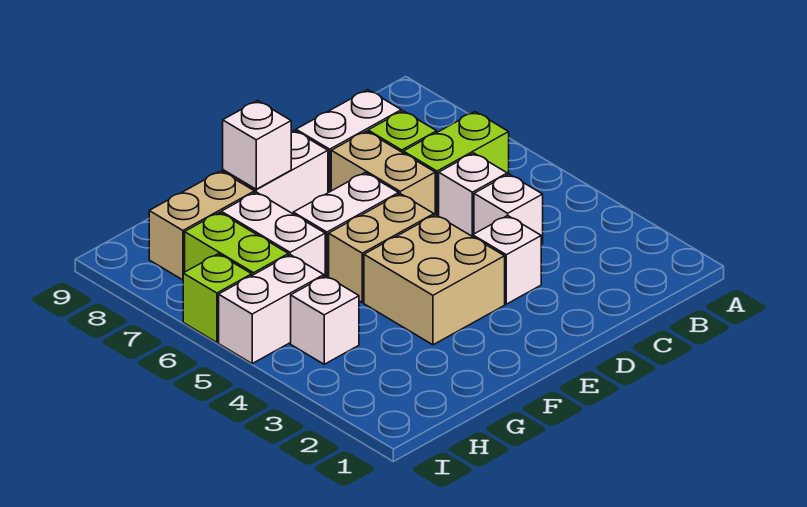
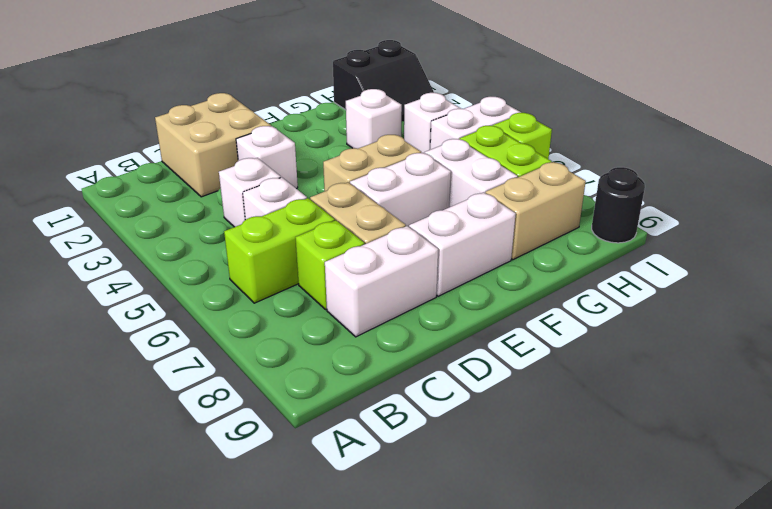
tan 2x2 brick [364,215,505,345] -> tan 2x2 brick moved to [155,93,271,197]
white 1x1 brick [223,101,291,189] -> white 1x1 brick moved to [346,89,402,149]
none -> black 2x2 slope [333,40,434,122]
none -> black 1x1 round brick [592,167,645,243]

